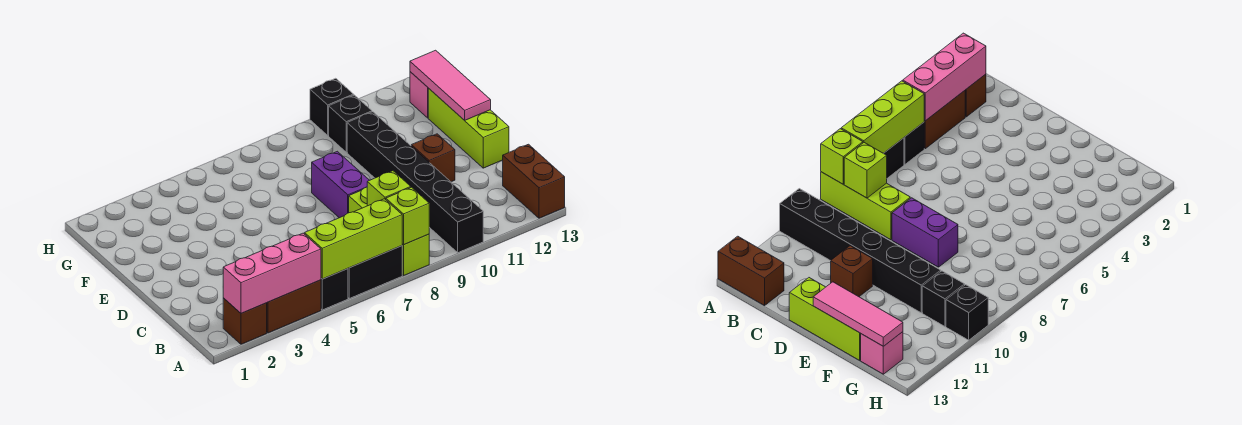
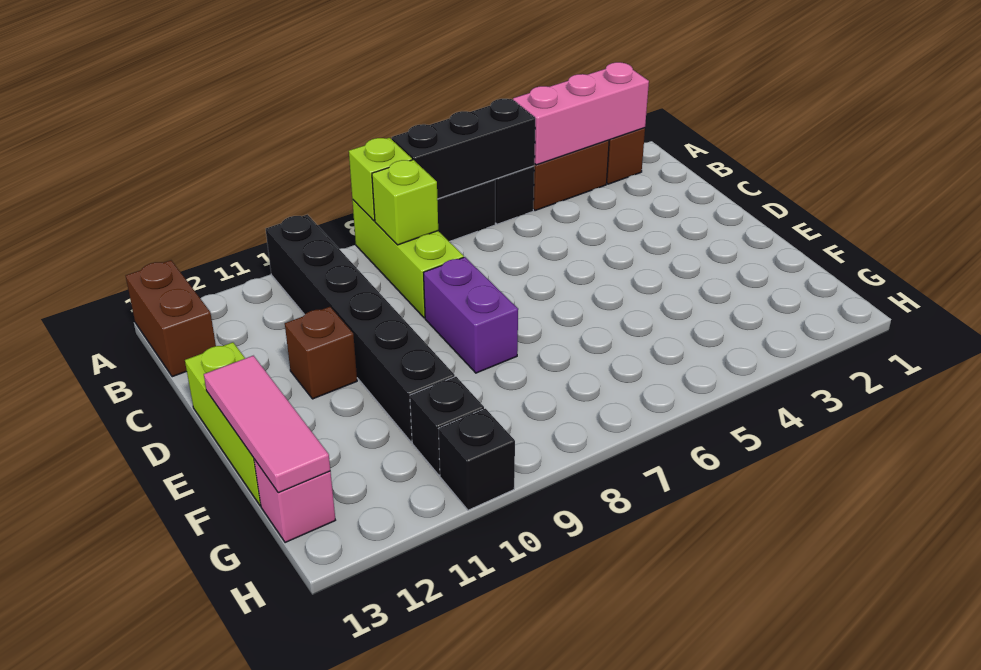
lime 1x3 brick [305,199,402,279] -> black 1x3 brick [392,99,535,199]

